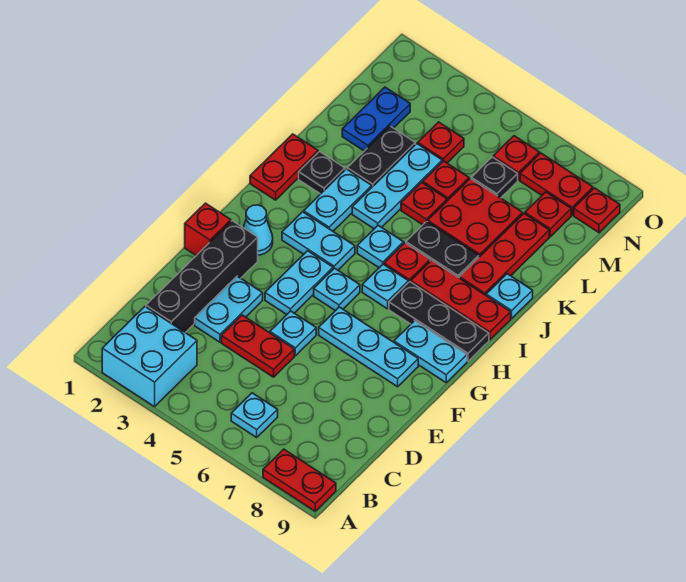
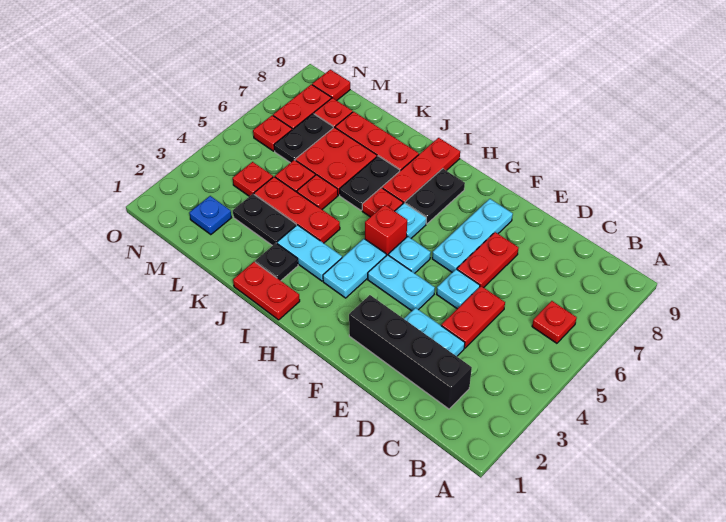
cyan 2x2 brick [102,307,197,407] -> none
red 1x2 plate [263,449,336,511] -> red 1x2 plate moved to [457,232,518,287]
cyan 1x1 plate [231,393,278,437] -> red 1x1 plate [532,301,577,343]
red 1x1 brick [185,203,231,256] -> red 1x1 brick moved to [365,205,407,256]
cyan 1x1 cone [243,205,273,255] -> none
cyan 1x2 plate [394,321,467,383] -> none
black 1x3 plate [389,282,489,361] -> black 1x2 plate [405,169,465,224]
cyan 1x1 plate [357,225,404,268] -> none
cyan 1x3 plate [352,144,442,229] -> red 1x3 plate [254,177,340,243]
cyan 1x1 plate [486,274,533,318] -> none
blue 1x2 plate [342,87,410,151] -> blue 1x1 plate [190,196,232,235]
black 1x1 plate [471,157,518,198] -> black 1x2 plate [274,114,333,163]

